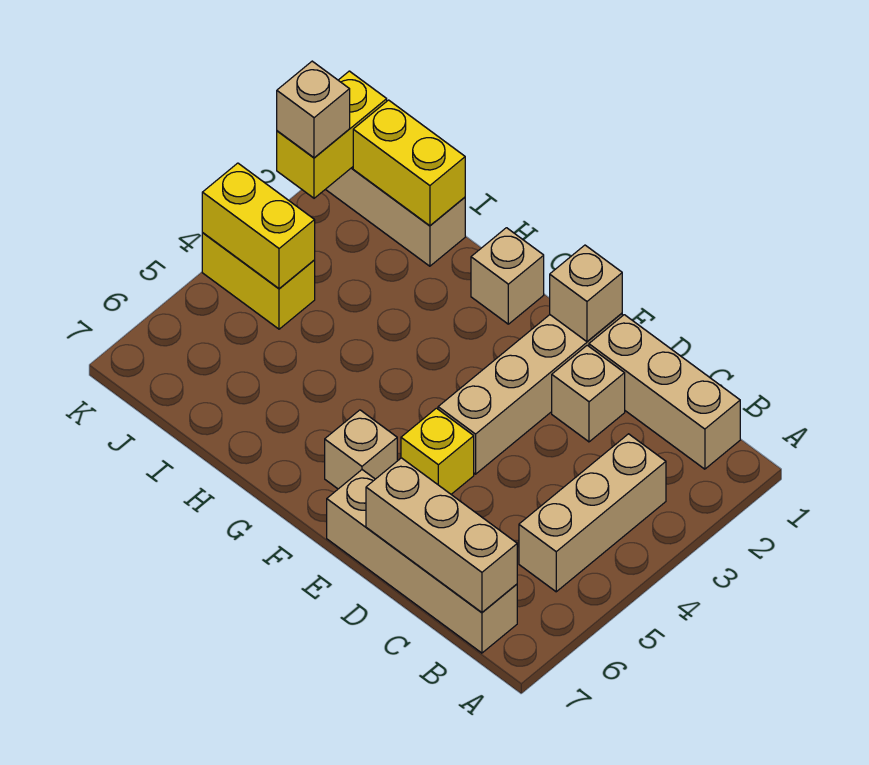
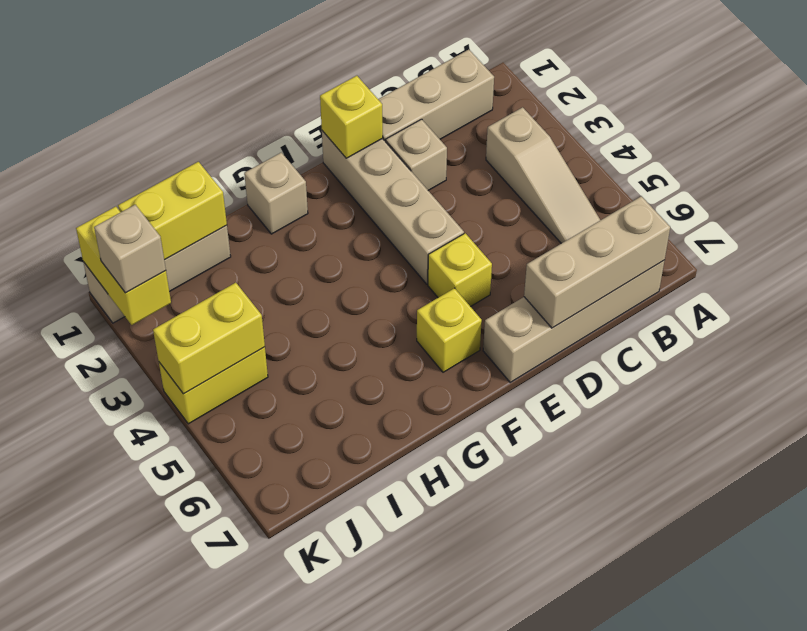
tan 1x3 brick [519,434,666,592] -> tan 1x3 slope [486,107,600,243]
tan 1x1 brick [550,245,622,341] -> yellow 1x1 brick [320,76,383,158]
tan 1x1 brick [325,410,397,489] -> yellow 1x1 brick [417,288,482,372]

